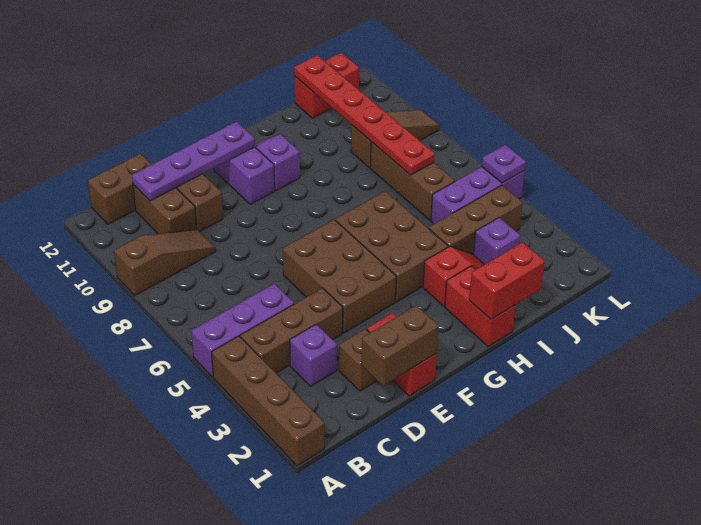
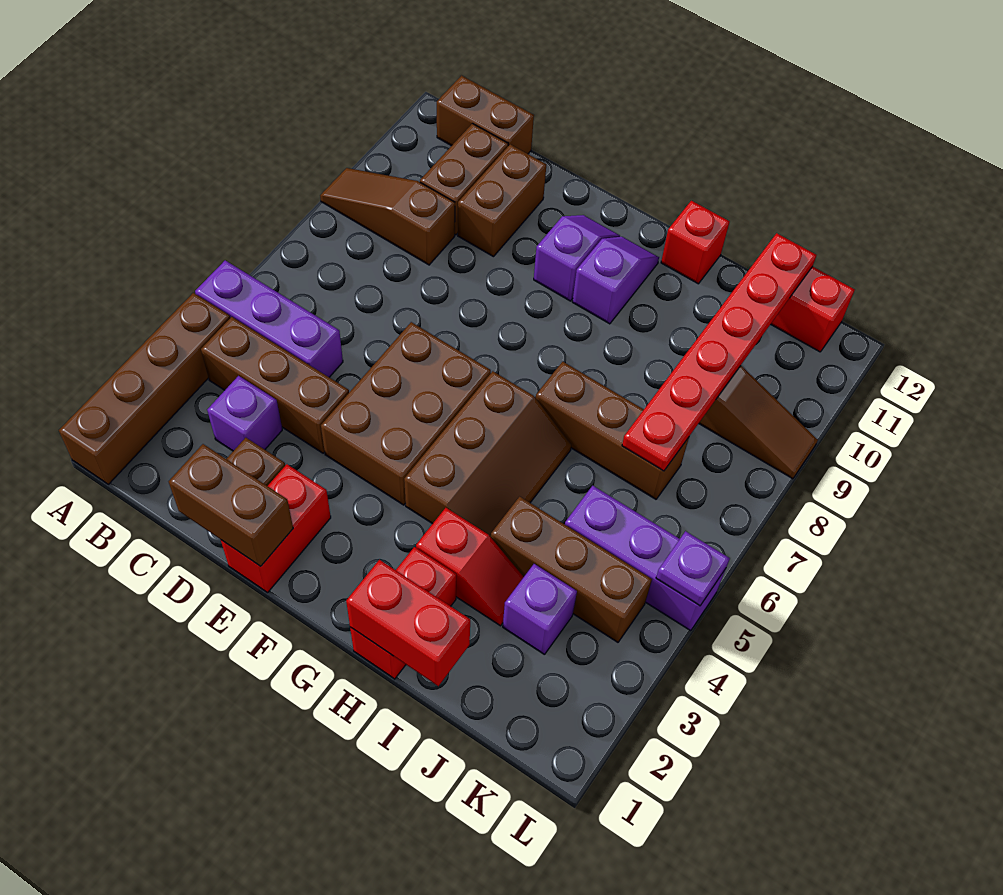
brown 1x3 slope [114,229,216,295] -> brown 1x3 slope turned to [320,168,455,265]
purple 1x4 plate [132,122,255,201] -> none
brown 2x3 brick [335,191,448,302] -> brown 2x3 slope [404,371,571,537]
none -> red 1x1 brick [661,201,730,284]
brown 1x3 brick [370,142,455,220] -> brown 1x3 brick turned to [536,362,689,499]

